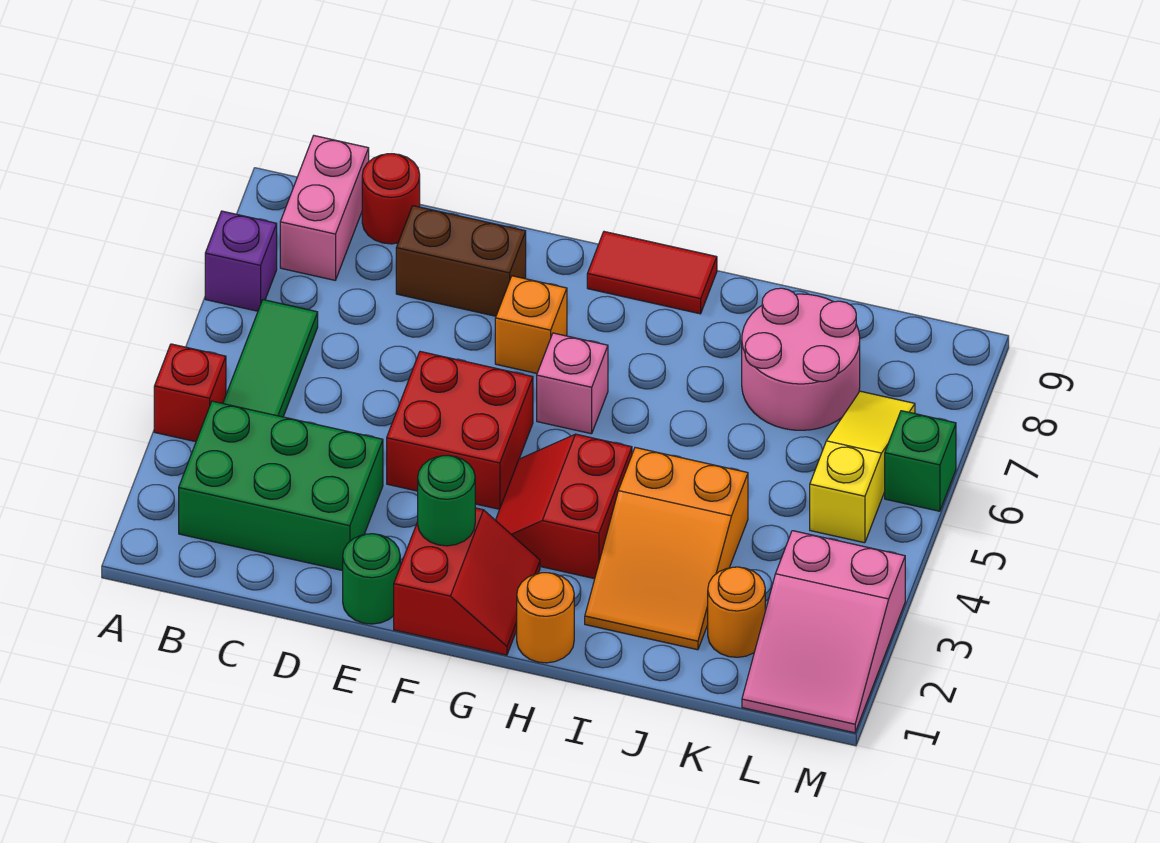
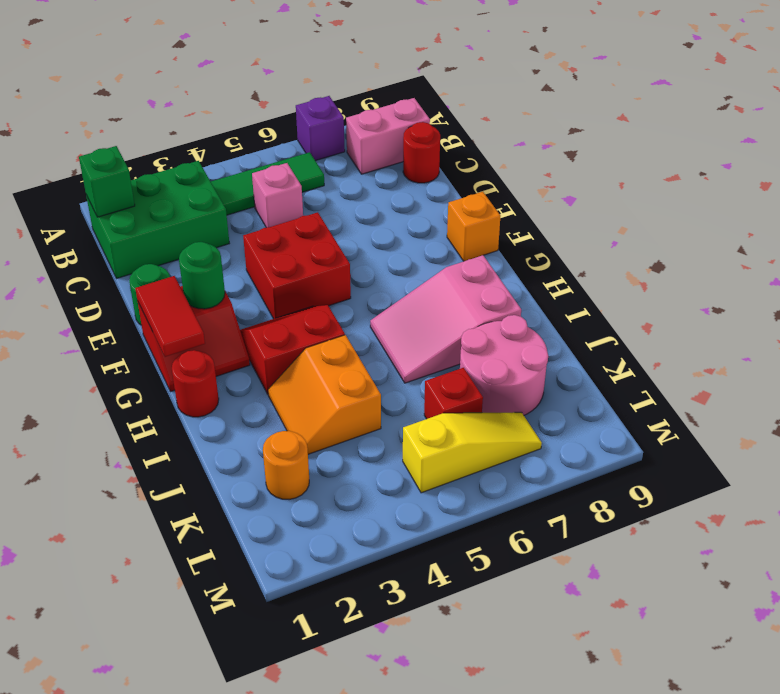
red 1x1 brick [154,344,226,442] -> red 1x1 brick moved to [424,368,483,419]
green 2x3 brick [179,401,383,571] -> green 2x3 brick turned to [86,161,229,278]
brown 1x2 brick [396,206,526,316] -> none
orange 1x1 brick [495,276,567,373] -> orange 1x1 brick moved to [447,192,500,261]
pink 1x1 brick [537,333,608,434] -> pink 1x1 brick moved to [252,163,303,228]
red 1x2 tile [587,232,717,314] -> red 1x2 tile moved to [135,276,205,357]
orange 1x1 round brick [517,573,574,663] -> red 1x1 round brick [172,350,219,417]
orange 2x3 slope [585,448,748,650] -> orange 2x2 slope [268,335,381,454]
pink 2x3 slope [742,531,905,733] -> pink 2x3 slope moved to [370,255,521,383]
green 1x1 brick [885,411,956,511] -> green 1x1 brick moved to [79,146,135,217]

